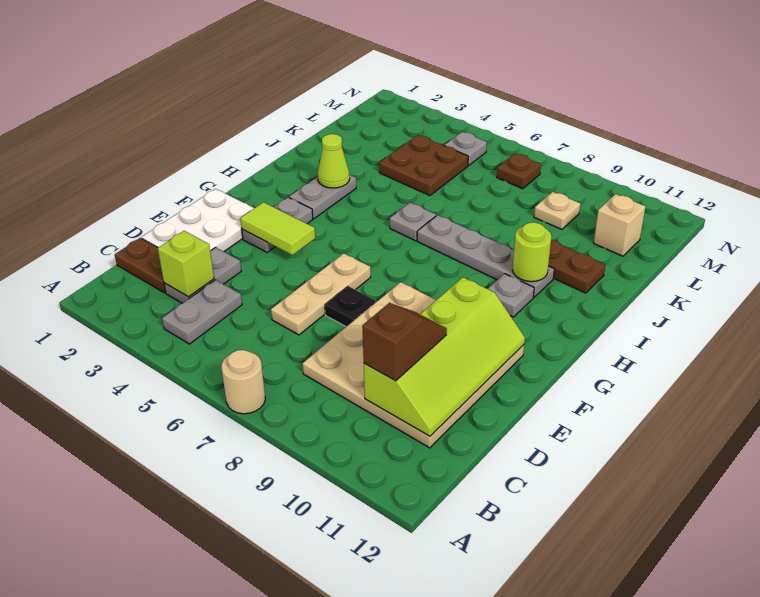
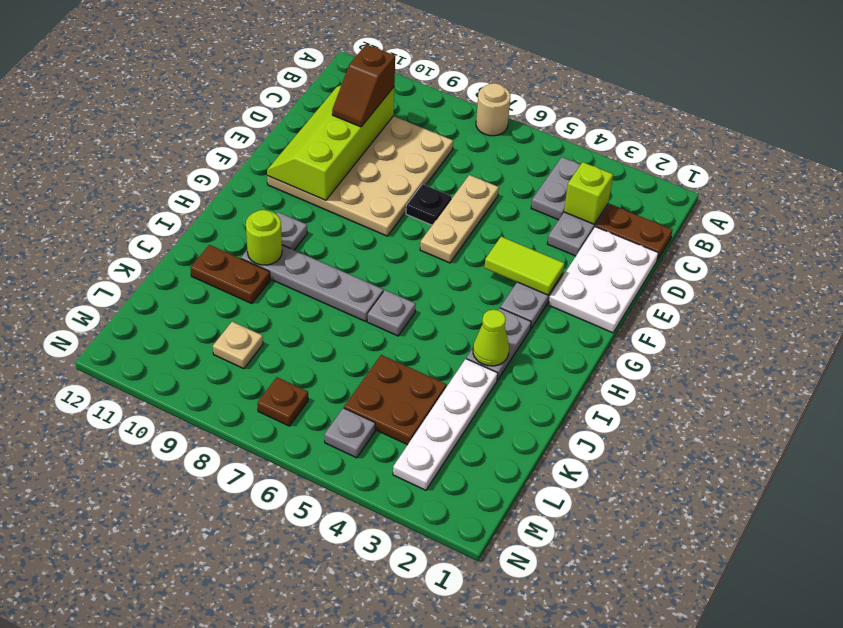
none -> white 1x4 plate [393,359,498,490]
tan 1x1 brick [594,194,646,256] -> none

